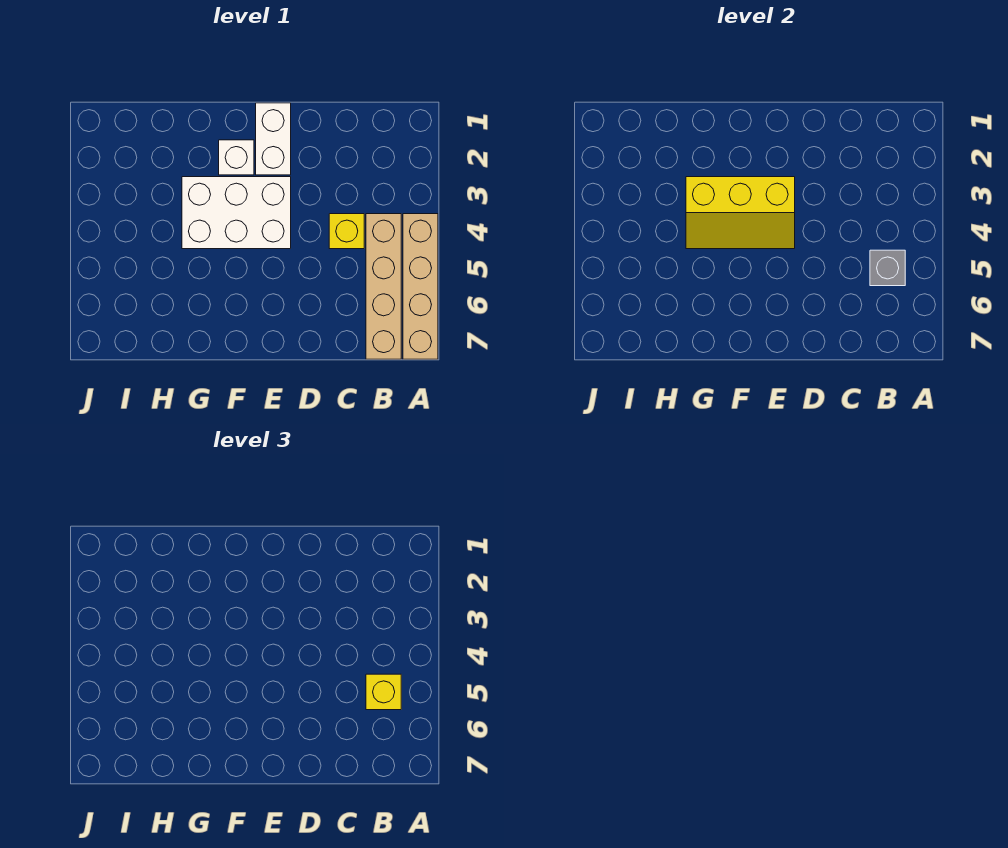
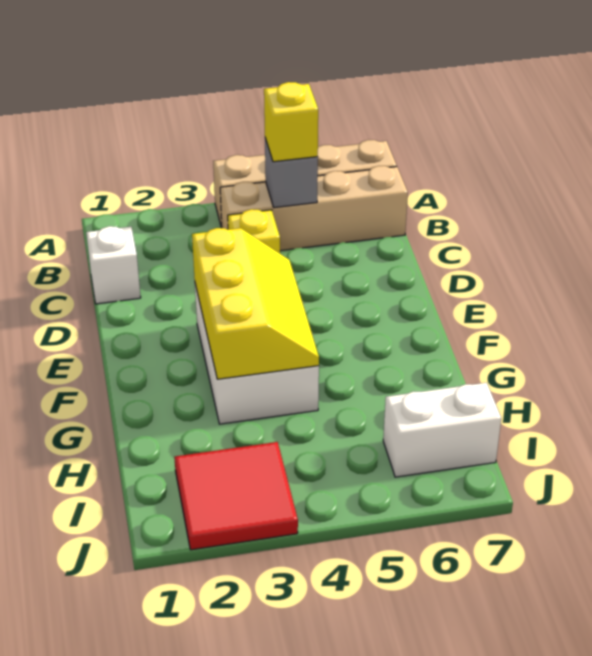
white 1x2 brick [256,103,291,175] -> white 1x2 brick moved to [383,383,501,477]
white 1x1 brick [219,140,254,175] -> white 1x1 brick moved to [86,226,141,304]
none -> red 2x2 tile [174,442,298,550]

